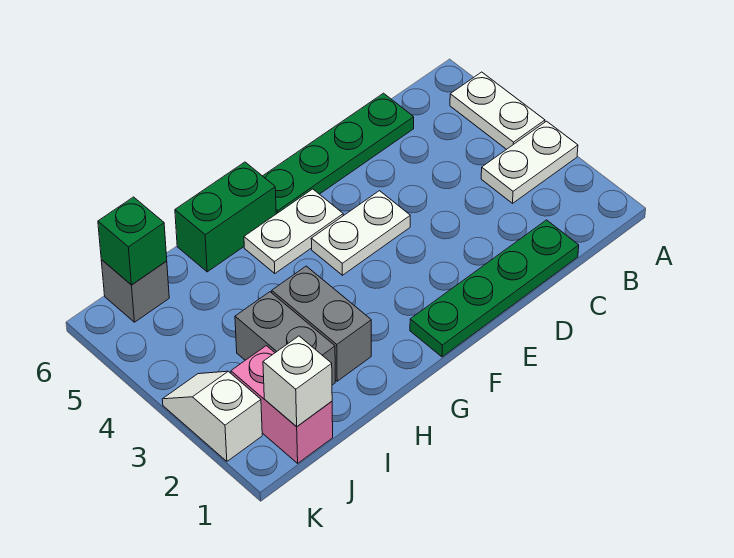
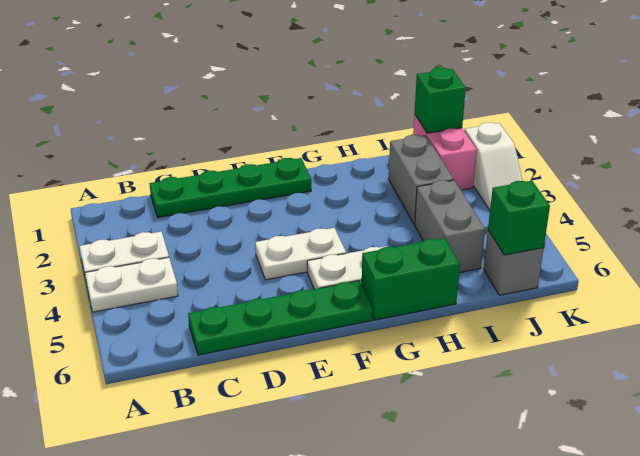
white 1x2 plate [450,72,545,149] -> white 1x2 plate turned to [85,257,178,312]
grey 1x2 brick [272,266,371,381] -> grey 1x2 brick moved to [415,180,485,273]
white 1x1 brick [263,336,332,427] -> green 1x1 brick [415,68,466,133]

